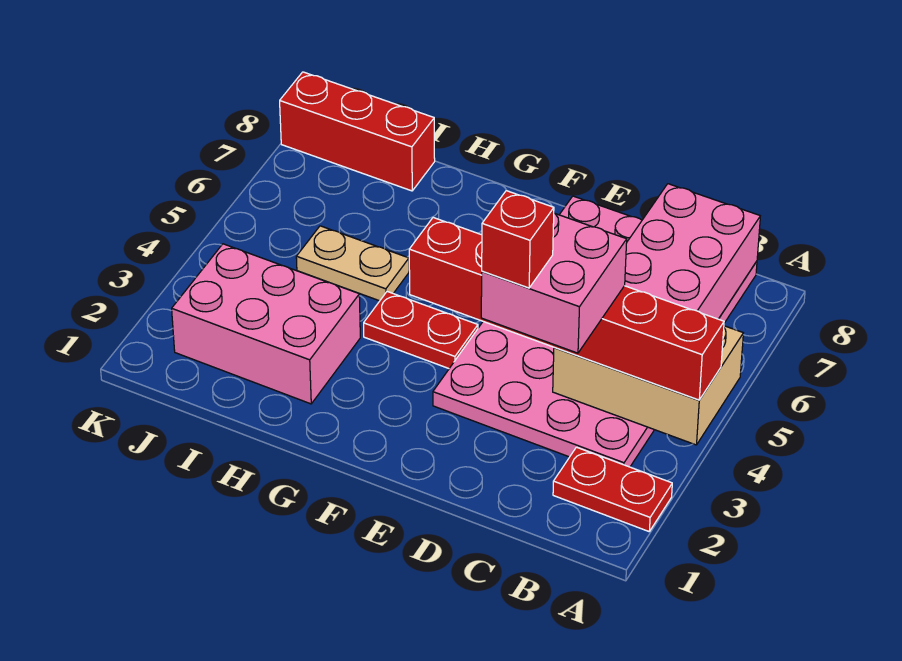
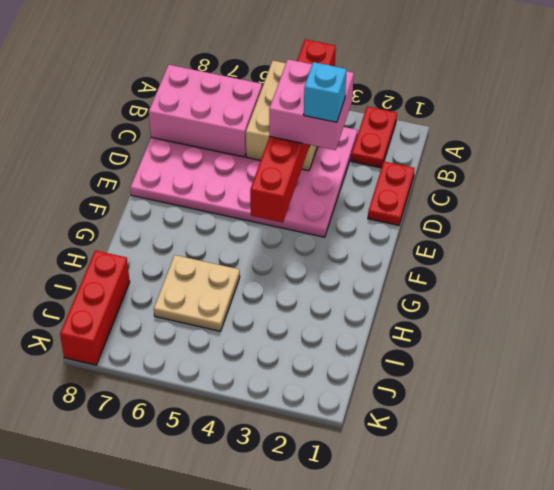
red 1x1 brick [482,191,554,288] -> cyan 1x1 brick [304,62,346,122]
red 1x2 plate [364,292,478,368] -> red 1x2 plate moved to [368,161,415,225]
pink 2x3 brick [172,244,360,404] -> none
tan 1x2 plate [296,226,409,301] -> tan 2x2 plate [154,255,240,331]

